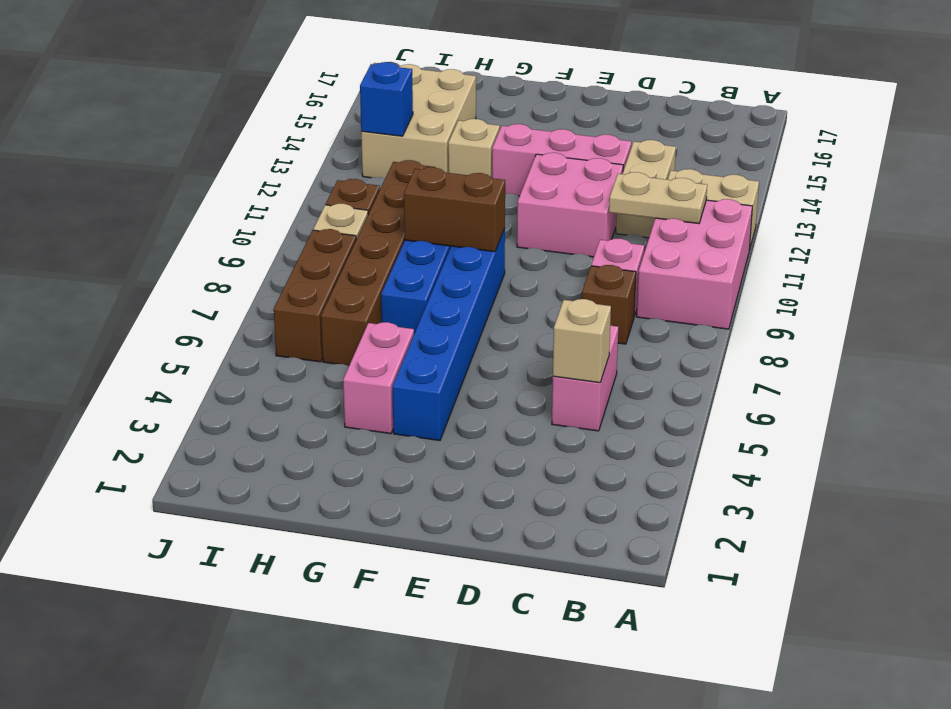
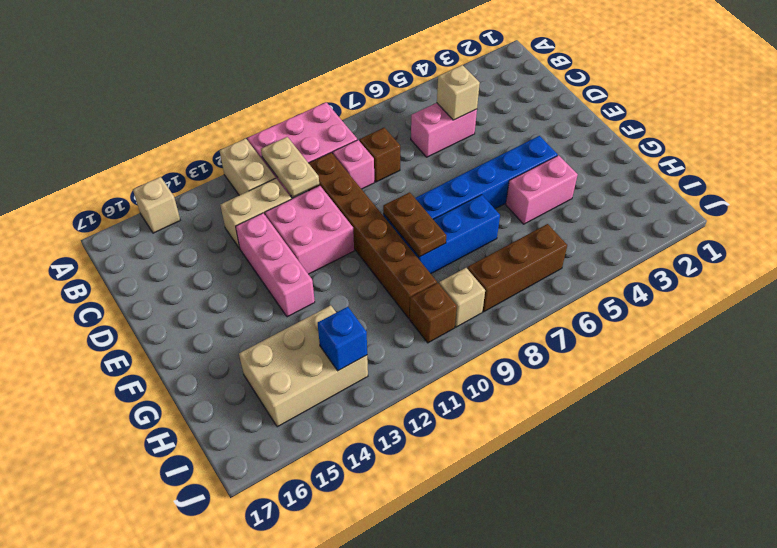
brown 1x2 brick [404,167,505,252] -> brown 1x2 plate [383,192,446,257]
tan 1x1 brick [448,119,500,178] -> tan 1x1 brick moved to [133,177,180,233]
brown 1x6 brick [321,160,432,366] -> brown 1x6 brick turned to [309,153,437,318]

